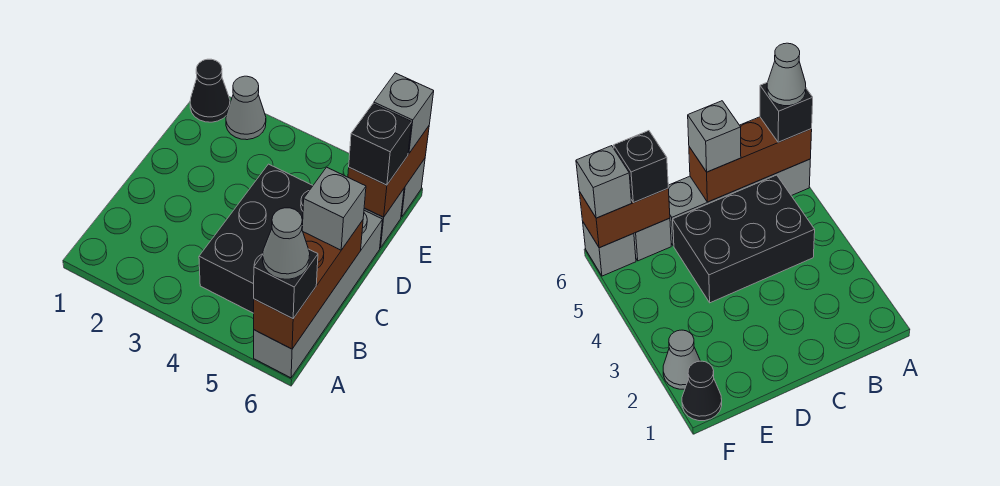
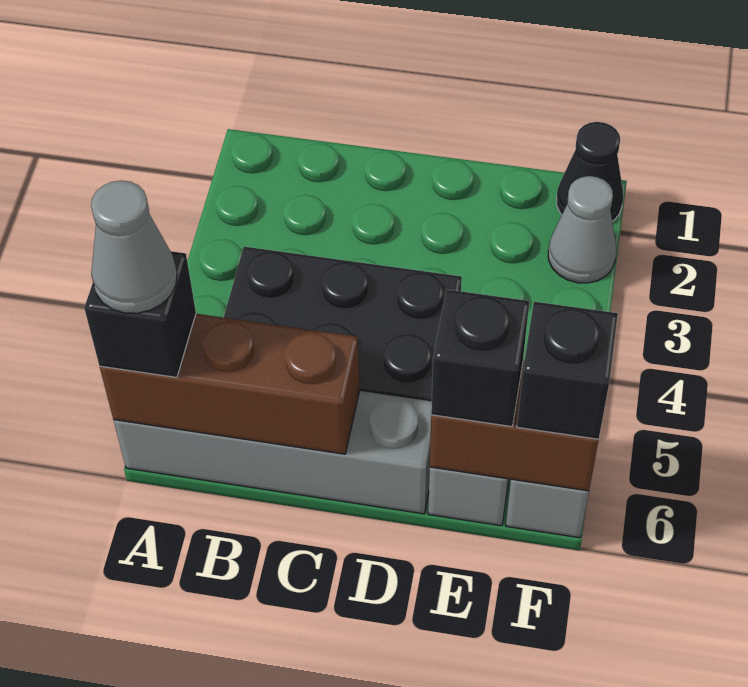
grey 1x1 brick [302,167,366,250] -> none
grey 1x1 brick [374,73,434,154] -> black 1x1 brick [517,302,618,439]

